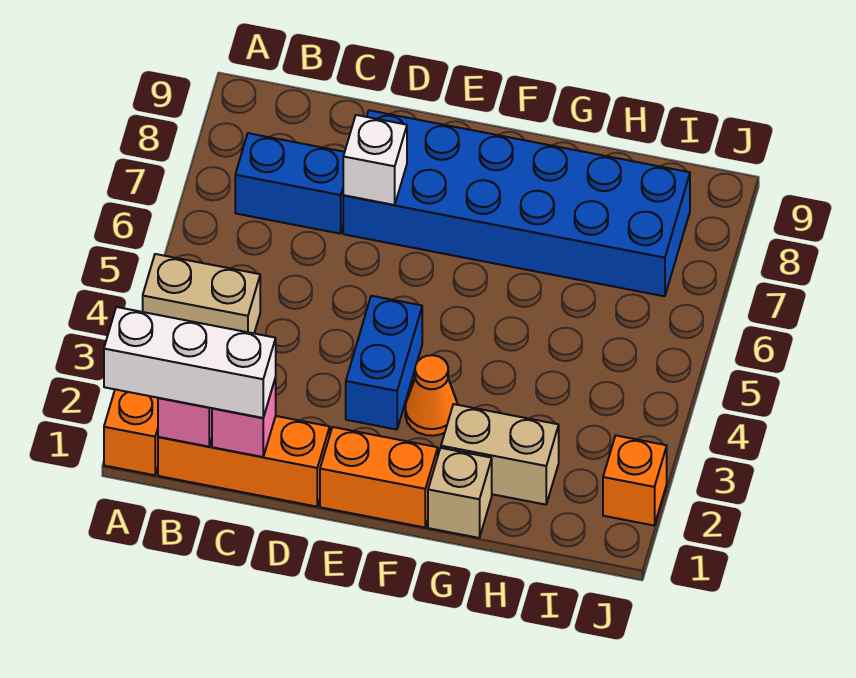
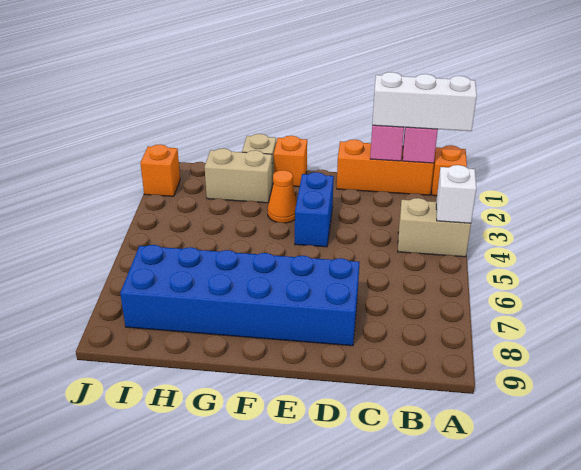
blue 1x2 brick [235,133,345,234] -> none
white 1x1 brick [343,115,407,205] -> white 1x1 brick moved to [436,165,476,223]
orange 1x2 brick [320,427,438,527] -> orange 1x1 brick [274,136,307,187]

